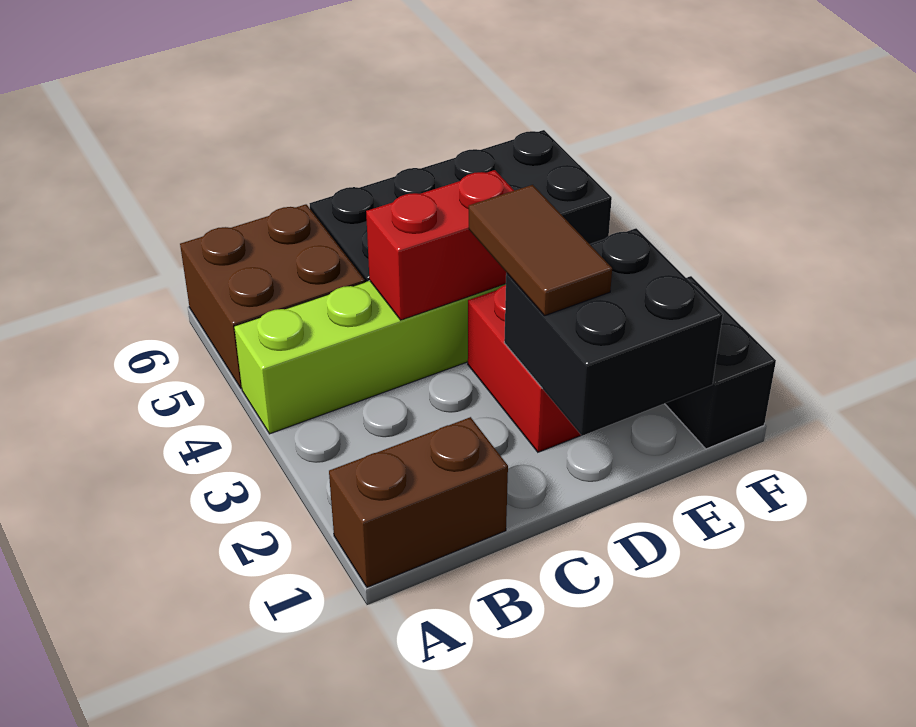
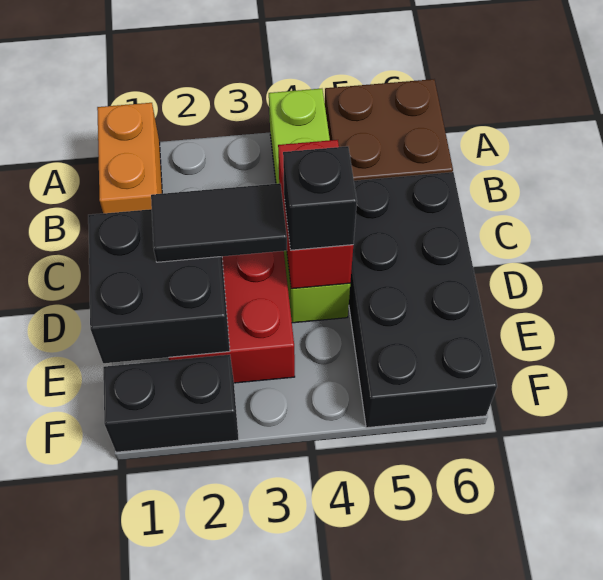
brown 1x2 brick [329,417,508,587] -> orange 1x2 brick [97,103,162,214]
brown 1x2 tile [469,185,612,316] -> black 1x2 tile [151,183,287,262]
none -> black 1x1 brick [283,146,357,250]

